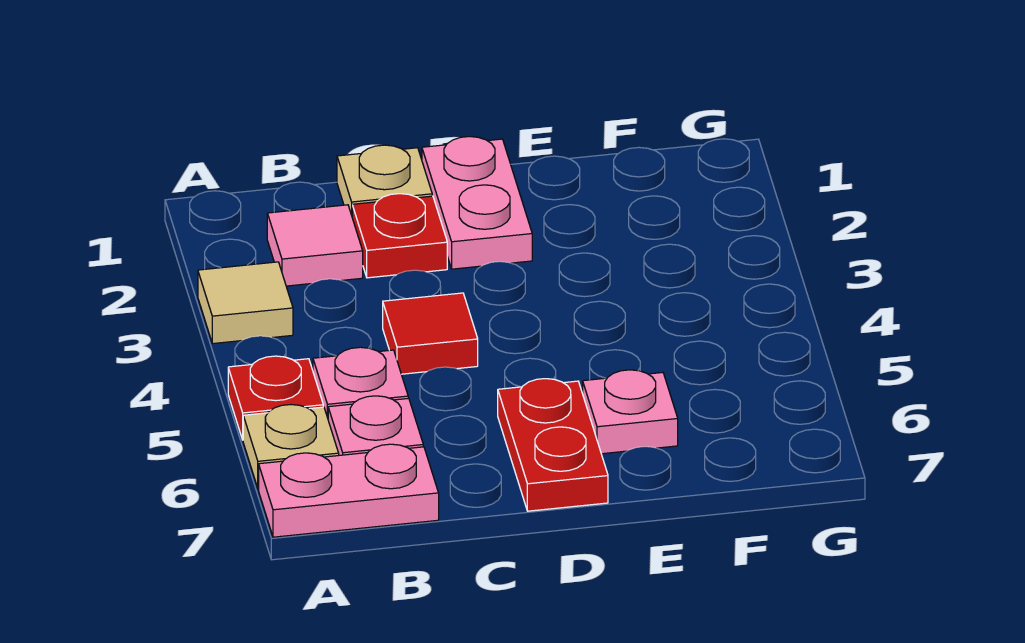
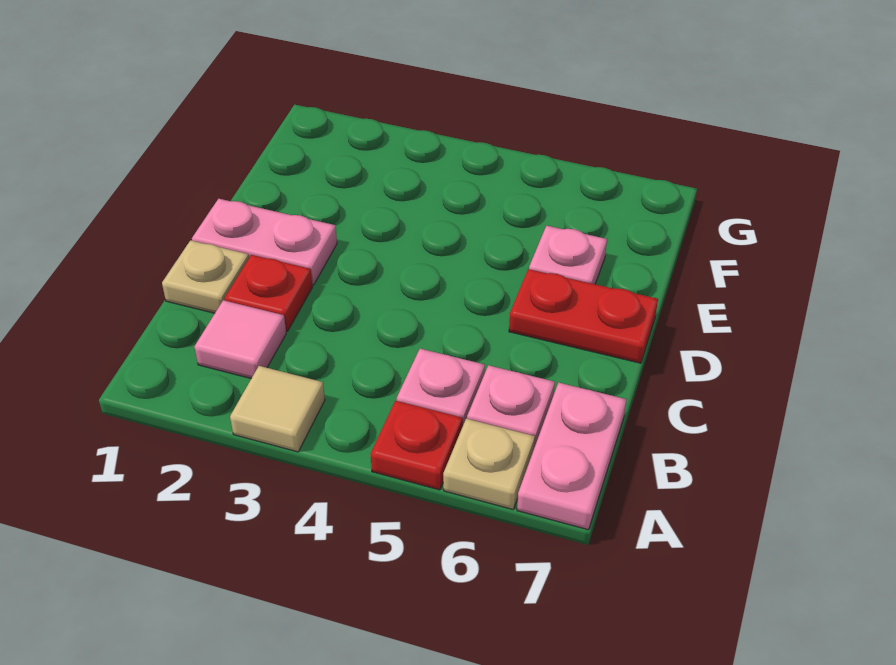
red 1x1 tile [383,293,478,374] -> none

